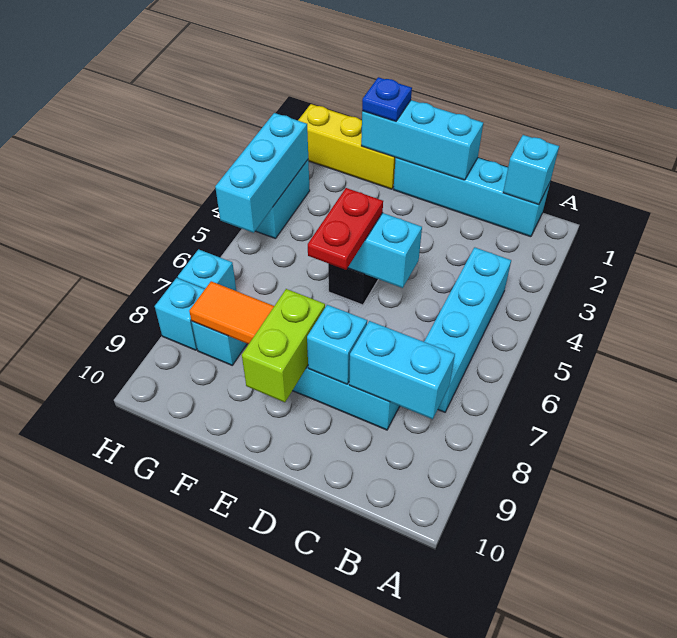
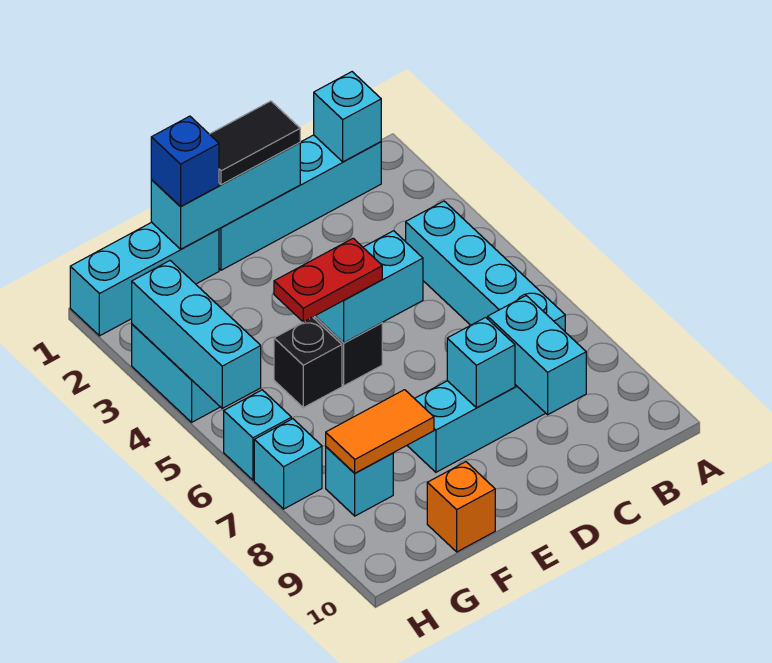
cyan 1x2 brick [349,321,455,419] -> cyan 1x2 brick turned to [488,296,586,415]
none -> black 1x2 tile [210,101,300,185]
red 1x2 plate [308,188,383,270] -> red 1x2 plate turned to [274,238,382,322]
lime 1x2 brick [242,289,325,402] -> none
yellow 1x3 brick [298,104,396,189] -> cyan 1x3 brick [70,222,219,336]
blue 1x1 plate [362,77,412,121] -> blue 1x1 brick [151,116,219,207]
none -> black 1x1 brick [274,317,342,408]
none -> orange 1x1 brick [427,462,495,552]
cyan 1x1 brick [155,278,205,350] -> cyan 1x1 brick moved to [224,390,291,480]

